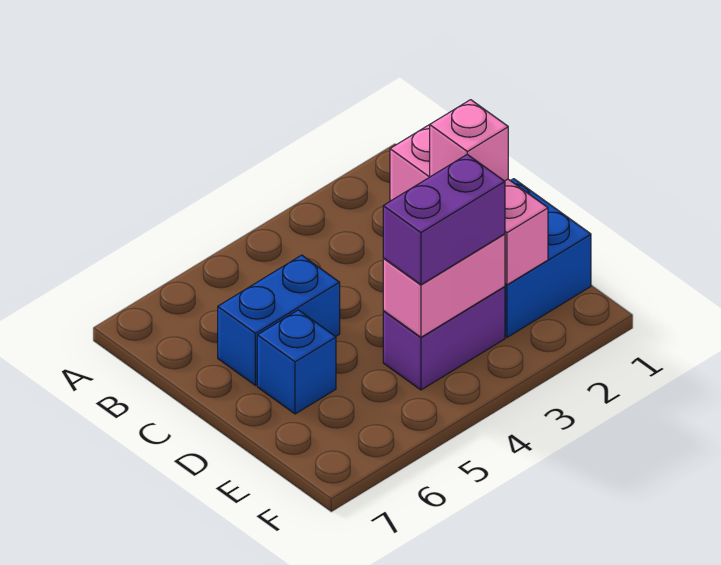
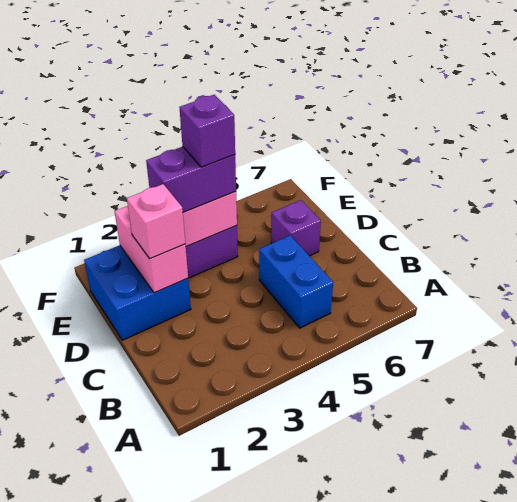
pink 1x3 brick [390,125,548,285] -> pink 1x2 brick [115,206,188,293]
blue 1x2 brick [218,255,340,385] -> blue 1x2 brick turned to [259,235,333,328]
blue 1x1 brick [257,310,336,414] -> purple 1x1 brick [271,200,321,256]
none -> purple 1x1 brick [179,95,235,167]

